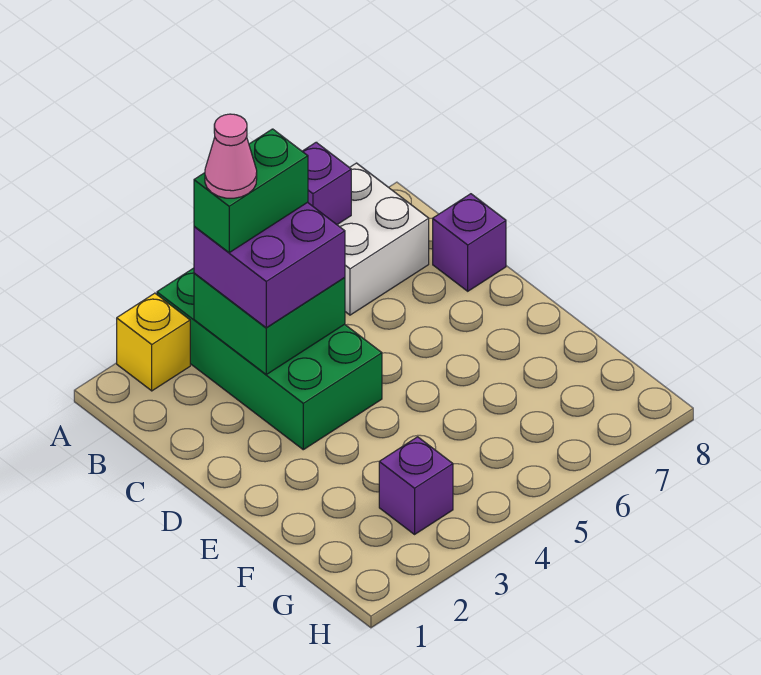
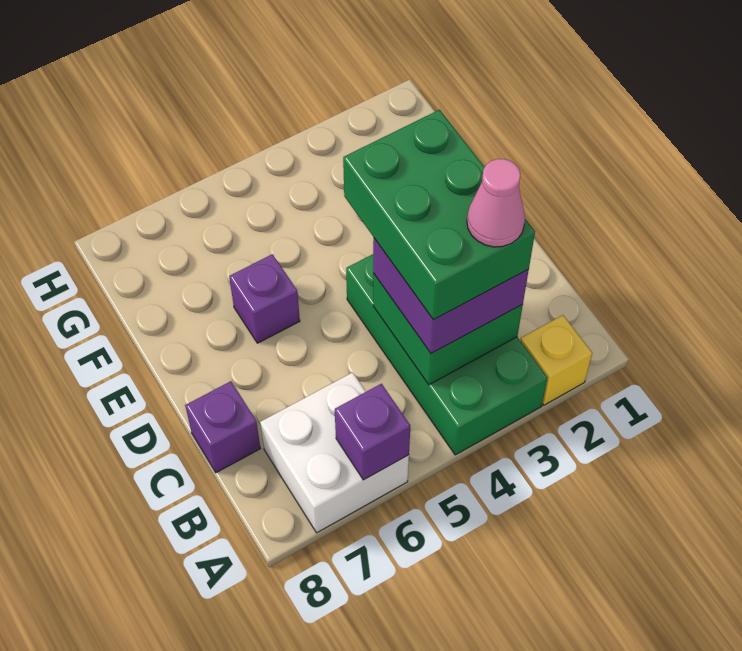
green 1x2 brick [194,129,308,253] -> green 2x3 brick [343,110,535,320]
purple 1x1 brick [379,437,453,534] -> purple 1x1 brick moved to [229,254,300,343]

